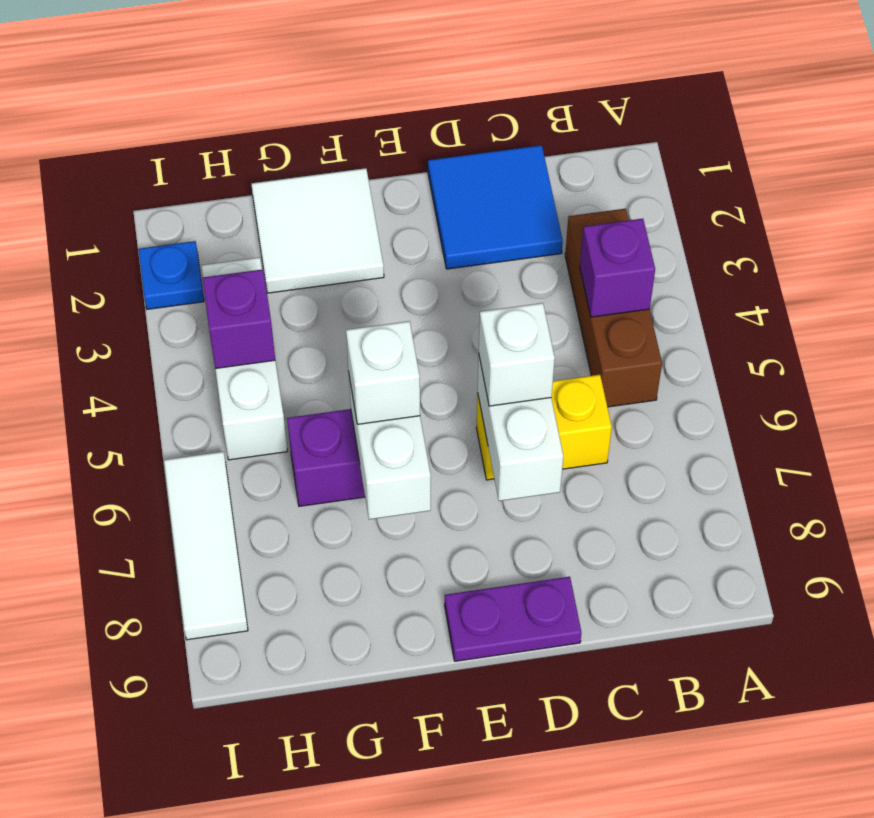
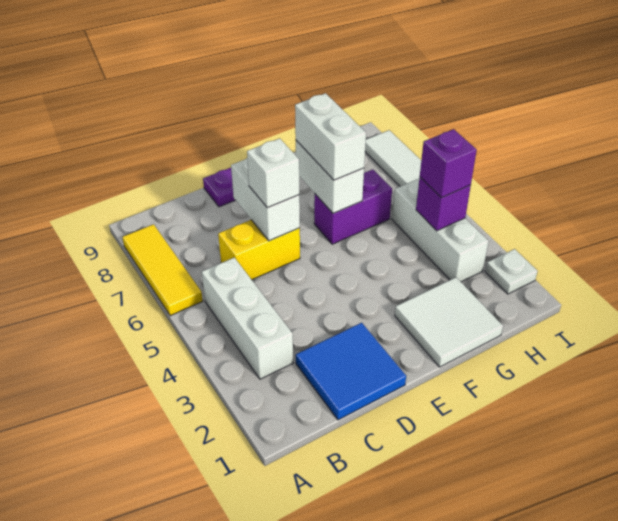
none -> yellow 1x3 tile [122,224,203,316]
brown 1x3 brick [565,209,662,407] -> white 1x3 brick [202,258,293,379]
purple 1x1 brick [580,219,655,317] -> purple 1x1 brick moved to [420,129,477,197]
white 1x1 brick [346,321,420,424] -> white 1x2 brick [295,93,366,180]
blue 1x1 plate [139,241,204,309] -> white 1x1 plate [485,249,538,294]

